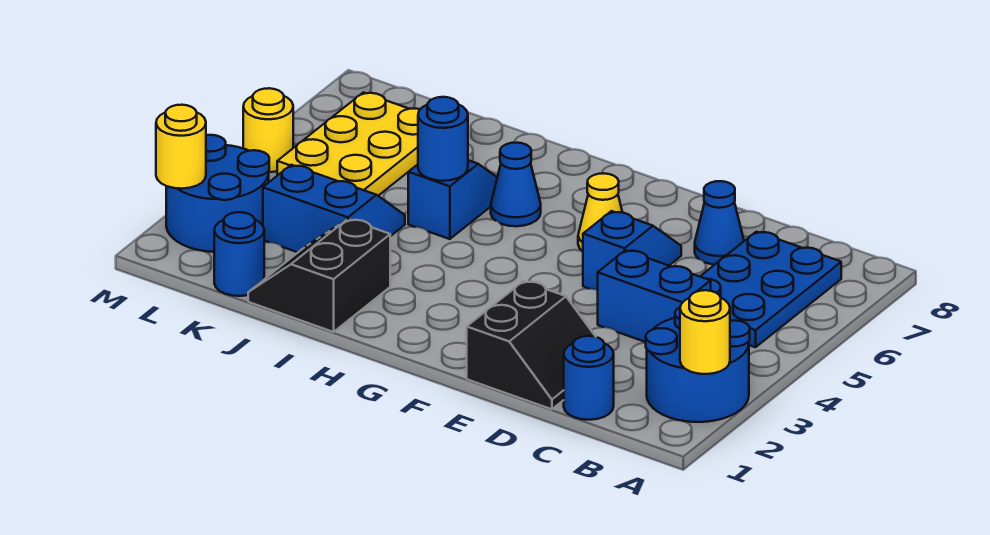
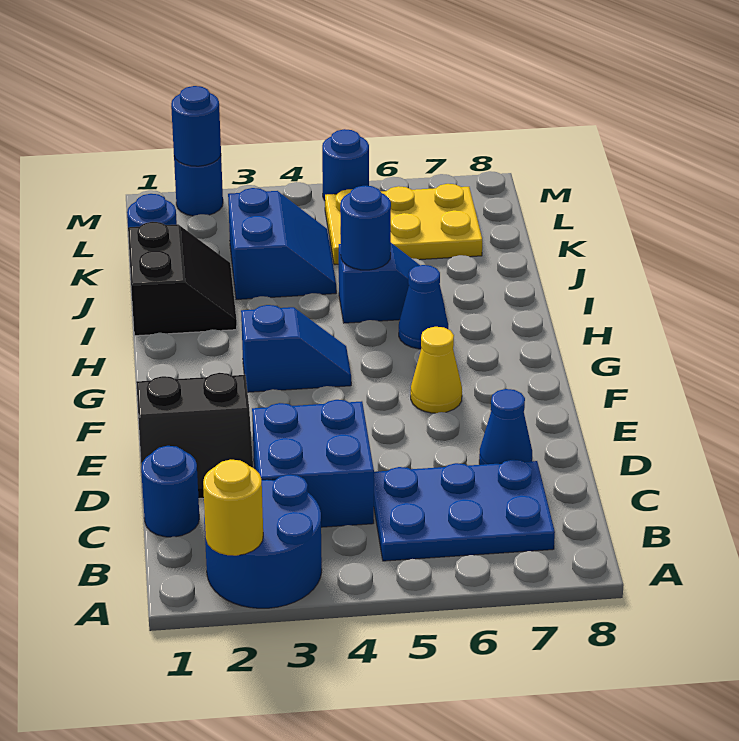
blue 1x2 brick [598,250,711,342] -> blue 2x2 brick [252,400,374,527]
blue 1x2 slope [583,211,681,290] -> blue 1x2 slope moved to [241,305,351,392]
black 2x2 slope [248,219,390,332] -> black 2x2 slope turned to [128,222,237,336]
blue 2x2 round brick [166,135,269,252] -> blue 1x1 round brick [174,156,223,216]
yellow 1x1 round brick [156,105,206,189] -> blue 1x1 round brick [171,86,221,166]
yellow 1x1 round brick [243,88,293,172] -> blue 1x1 round brick [322,129,369,200]

